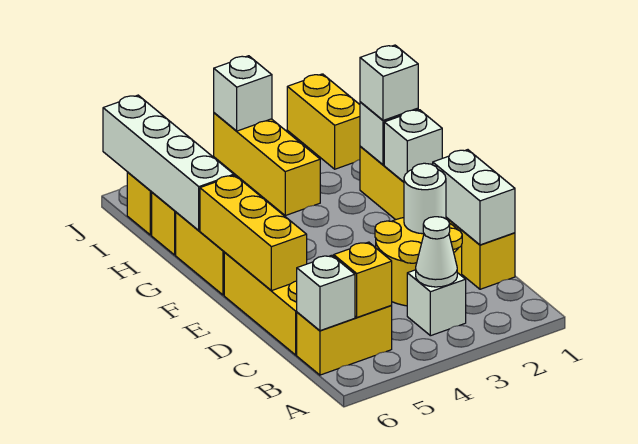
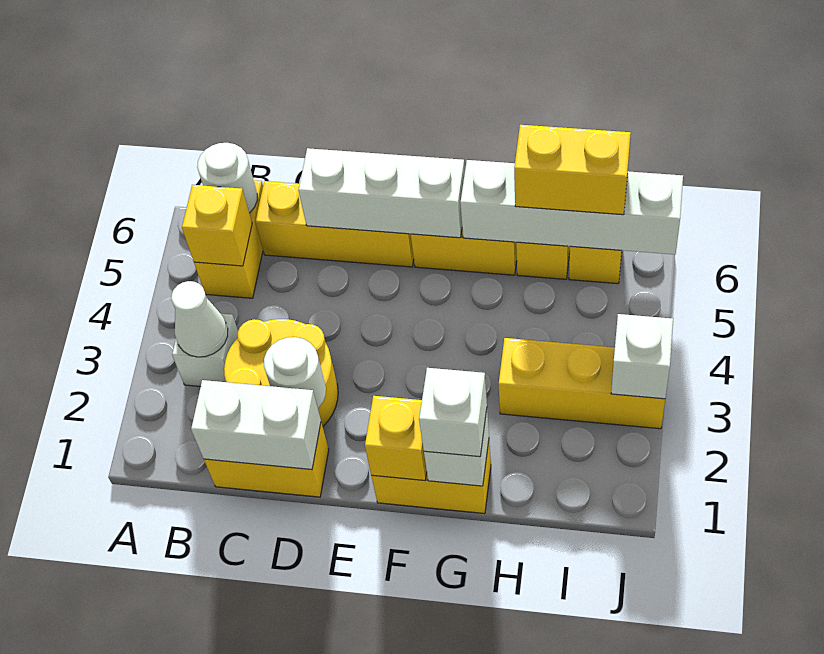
white 1x1 brick [297,255,355,331] -> white 1x1 round brick [197,143,257,213]
yellow 1x3 brick [200,175,307,291] -> white 1x3 brick [298,148,465,238]
white 1x1 brick [384,110,442,182] -> yellow 1x1 brick [365,396,427,481]
yellow 1x2 brick [287,74,360,169] -> yellow 1x2 brick moved to [514,125,631,215]

